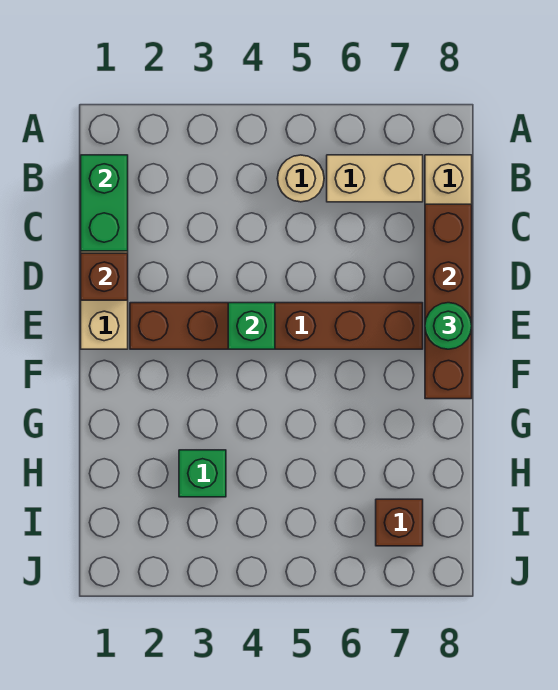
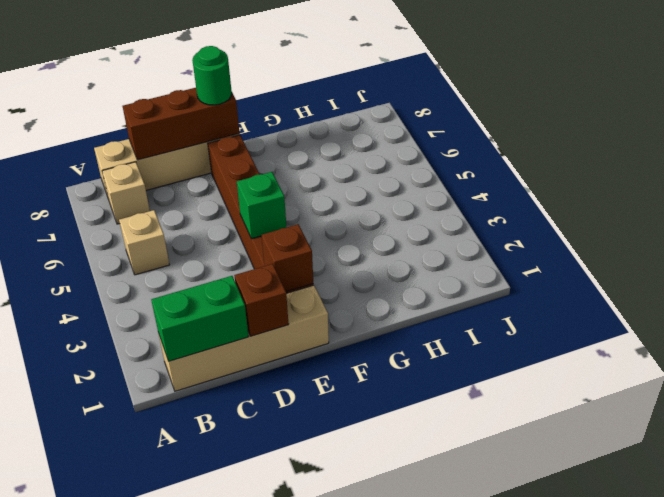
tan 1x1 round brick [277,155,324,202] -> tan 1x1 brick [119,210,169,275]
tan 1x2 brick [327,155,423,202] -> tan 1x1 brick [102,162,150,224]
brown 1x4 brick [425,204,472,399] -> brown 1x3 brick [123,88,240,160]
green 1x1 brick [179,450,226,497] -> none
brown 1x1 brick [376,499,423,546] -> brown 1x1 brick moved to [262,224,313,292]

